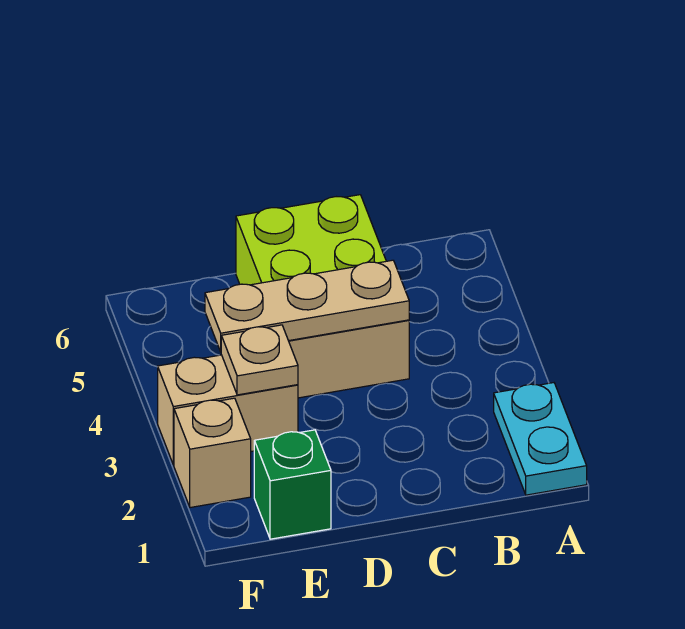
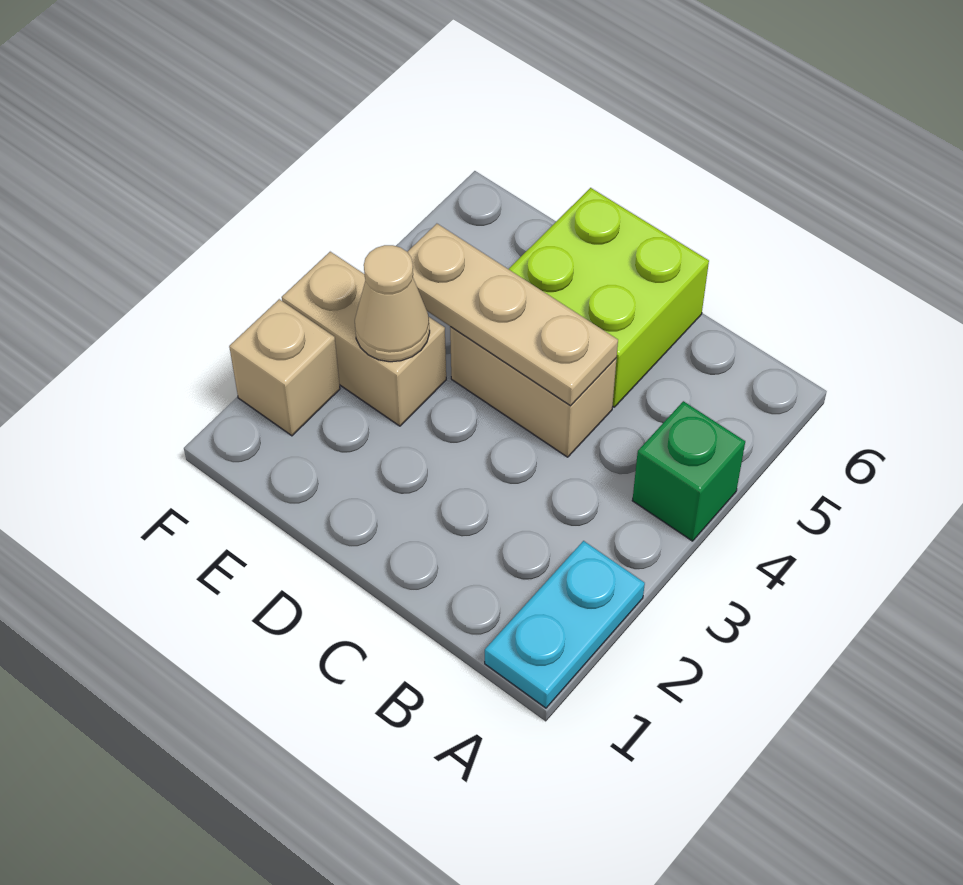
green 1x1 brick [254,430,331,539] -> green 1x1 brick moved to [632,401,745,541]
tan 1x1 plate [221,325,298,395] -> tan 1x1 cone [355,245,430,362]

